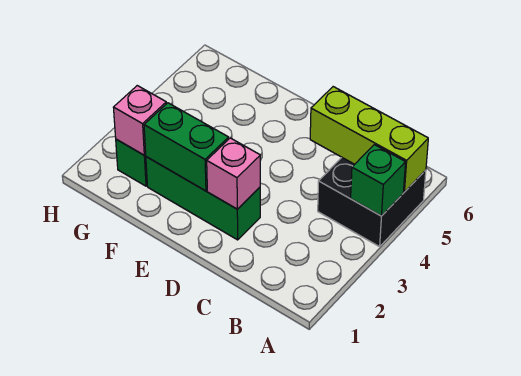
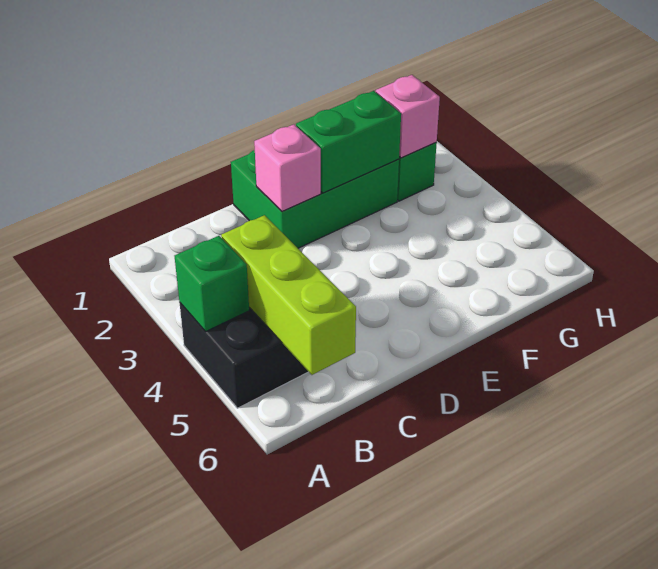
lime 1x3 brick [310,87,428,192] -> lime 1x3 brick turned to [221,215,356,375]
green 1x3 brick [146,157,260,240] -> green 2x3 brick [231,150,399,248]

